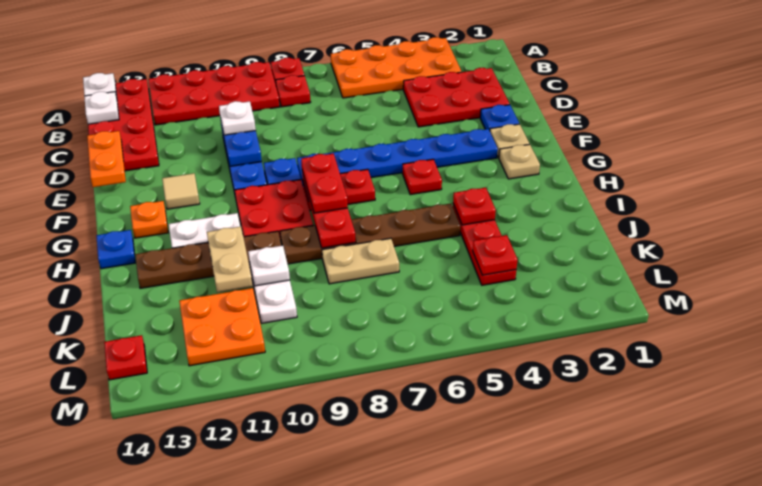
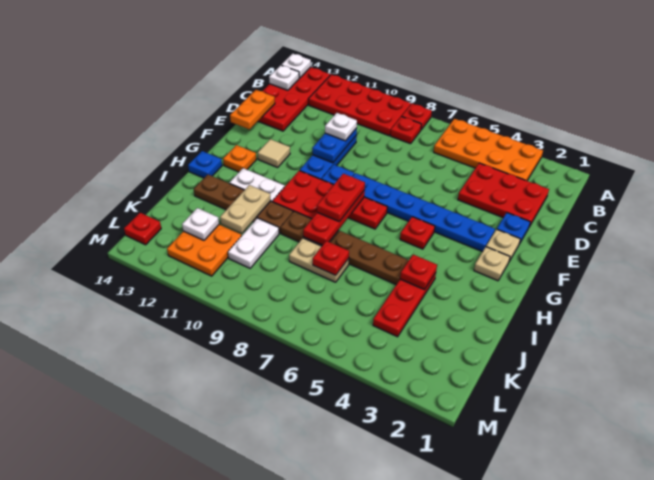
white 1x1 plate [248,246,290,286] -> white 1x1 plate moved to [182,208,219,240]
red 1x1 plate [473,235,518,275] -> red 1x1 plate moved to [313,241,349,275]

